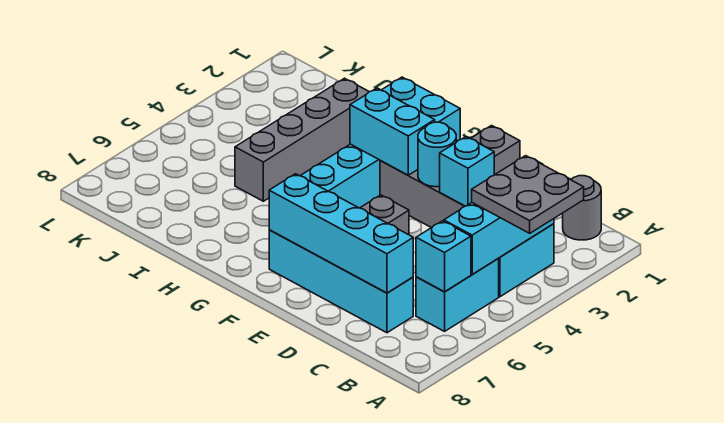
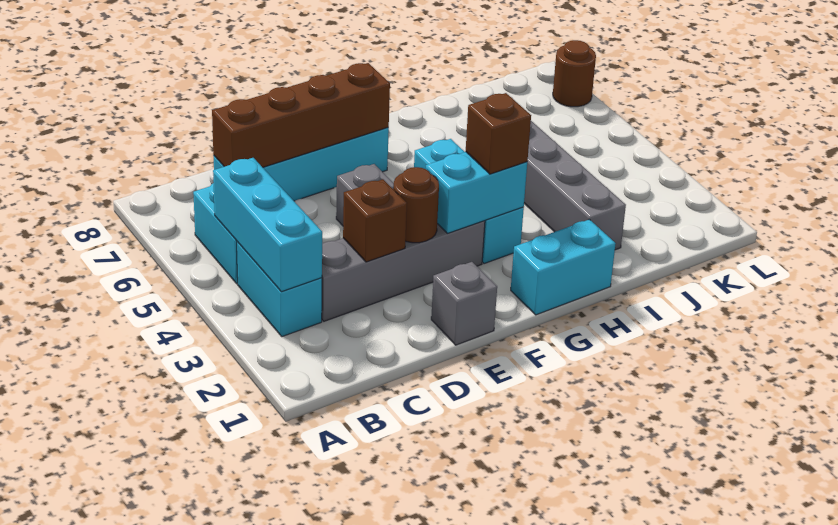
grey 2x2 plate [472,156,584,233] -> none
grey 1x1 round brick [563,176,601,240] -> none
cyan 1x1 brick [416,221,471,292] -> none
cyan 1x4 brick [269,174,413,293] -> brown 1x4 brick [212,63,390,167]
cyan 1x1 brick [440,137,494,206] -> brown 1x1 brick [343,179,407,262]
cyan 1x1 round brick [418,122,456,187] -> brown 1x1 round brick [393,167,439,243]
none -> brown 1x1 brick [466,93,531,174]
none -> brown 1x1 round brick [553,40,596,107]

